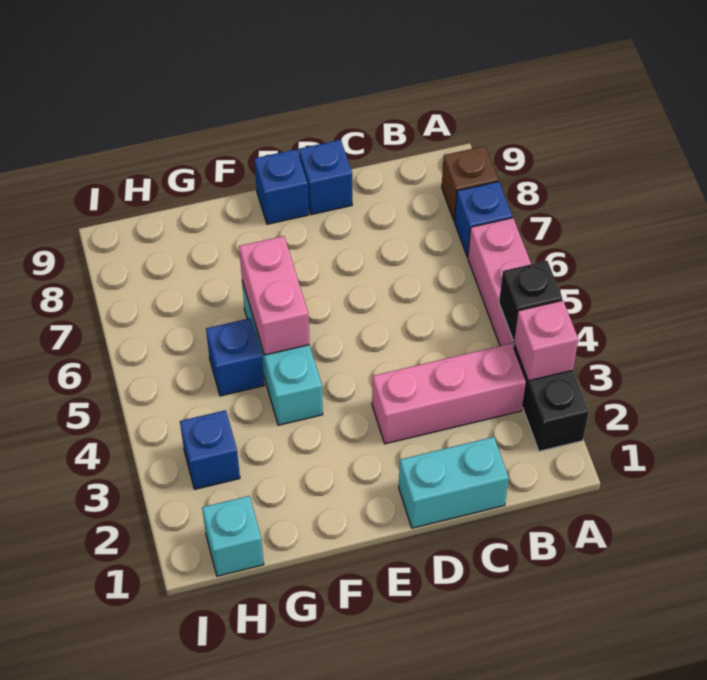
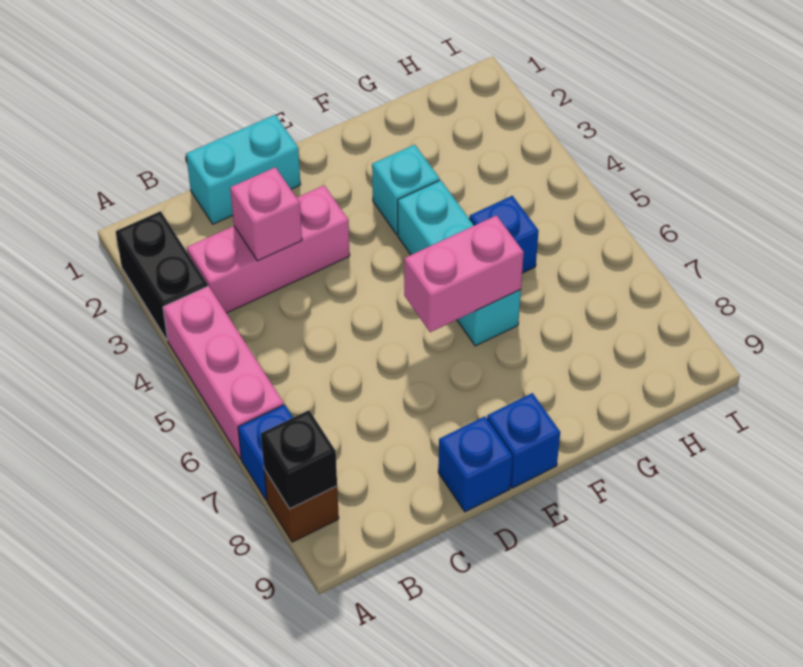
pink 1x1 brick [514,300,578,381] -> pink 1x1 brick moved to [230,167,302,261]
black 1x1 brick [499,261,562,340] -> black 1x1 brick moved to [261,410,337,509]
pink 1x2 brick [239,236,309,355] -> pink 1x2 brick turned to [404,215,524,332]
cyan 1x1 brick [202,496,264,576] -> cyan 1x1 brick moved to [372,145,440,234]
blue 1x1 brick [180,410,240,489] -> none

